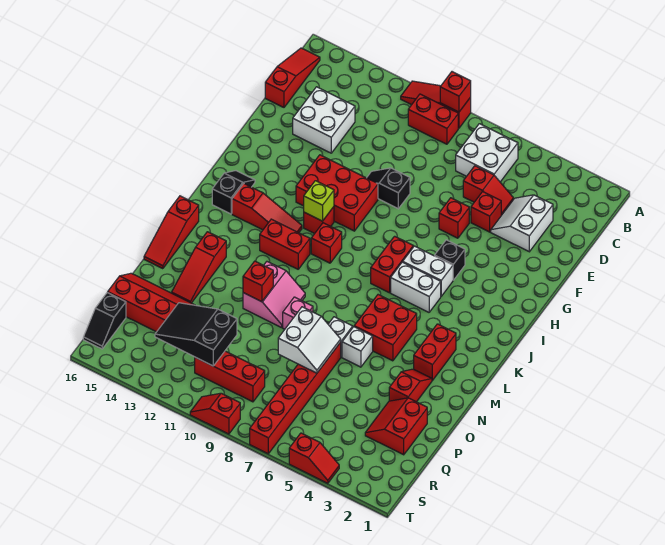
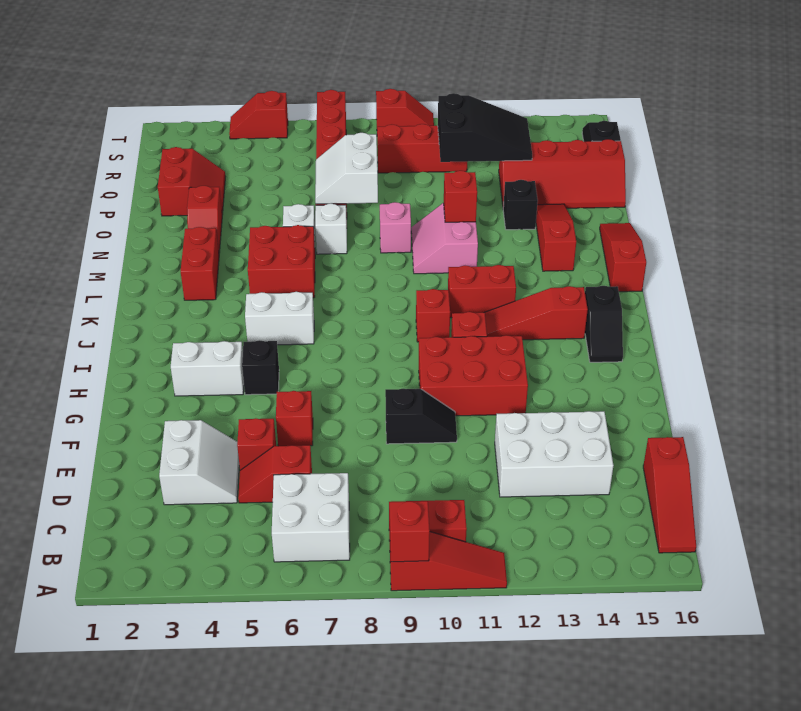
white 2x2 brick [293,87,355,153] -> white 2x3 brick [495,411,613,497]
white 1x2 brick [403,246,453,296] -> white 1x2 brick moved to [171,341,244,396]
red 1x2 brick [371,236,413,293] -> none
lime 1x1 brick [304,181,334,221] -> none
none -> black 1x1 brick [503,180,538,230]

